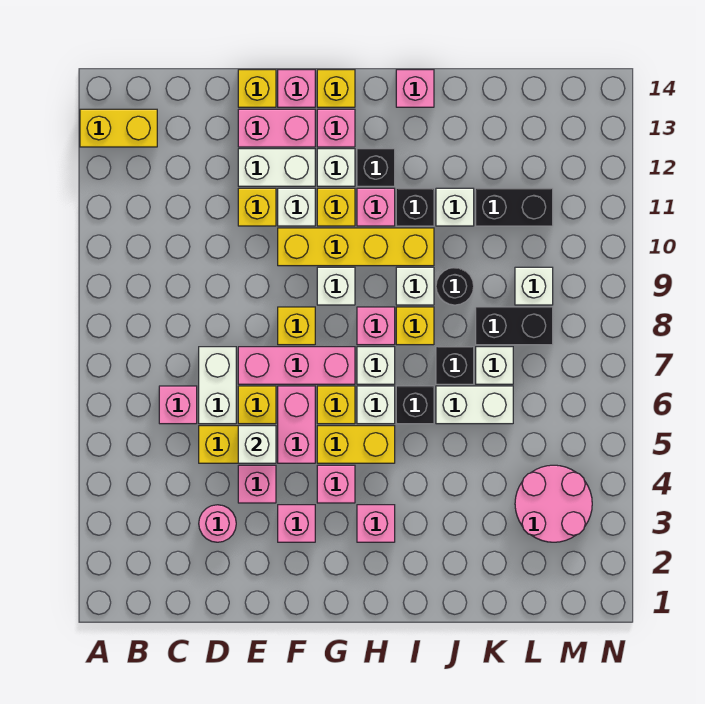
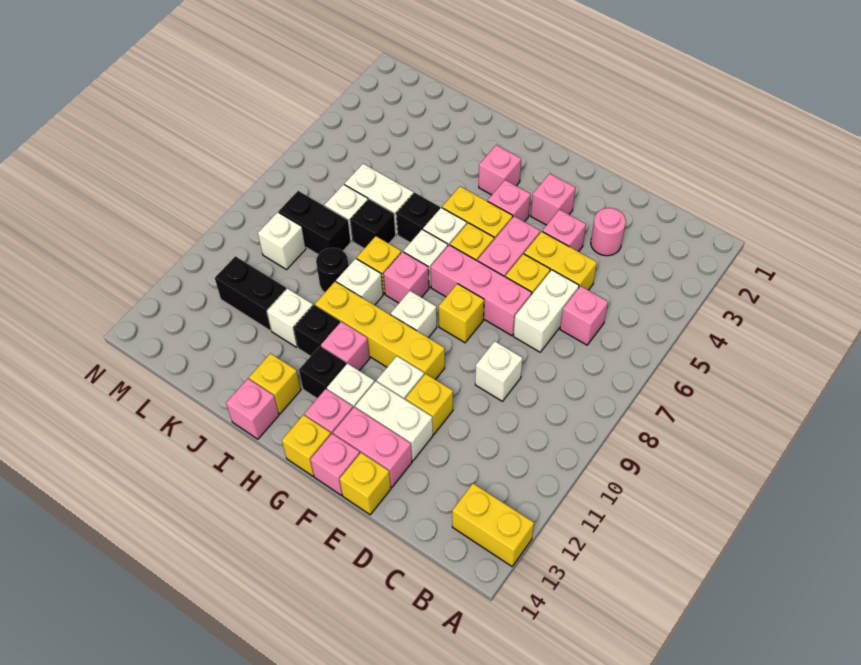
white 1x1 brick [238,426,276,463] -> white 1x1 brick moved to [475,341,523,401]
yellow 1x1 brick [317,188,355,226] -> yellow 1x1 brick moved to [249,353,301,414]
pink 2x2 round brick [515,465,592,542] -> none

